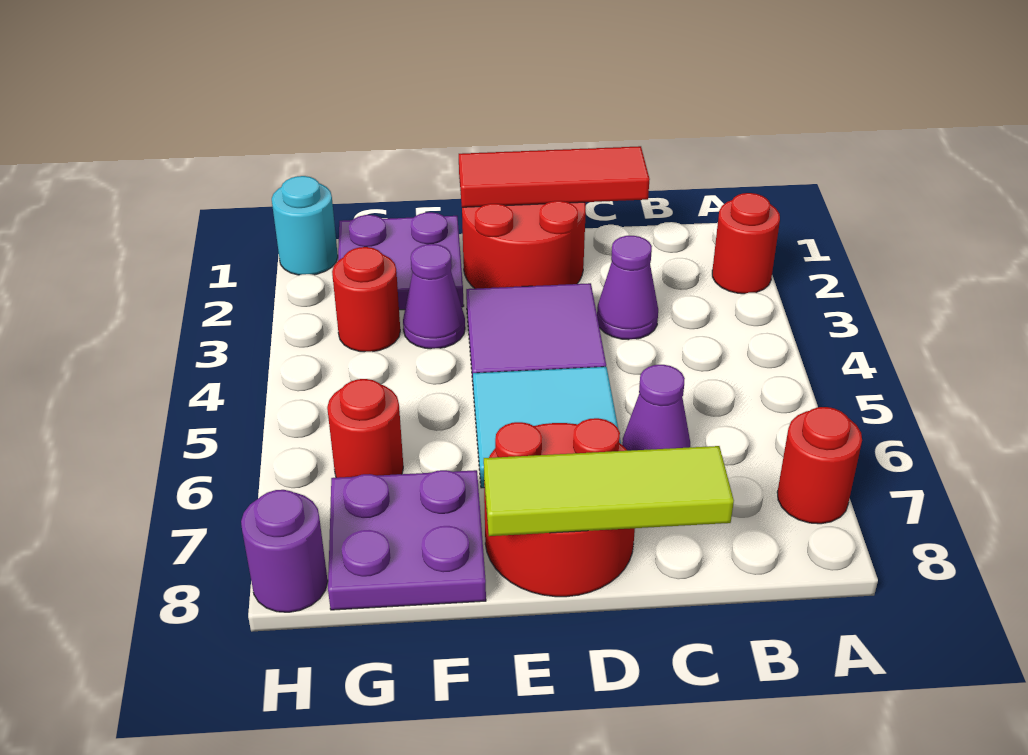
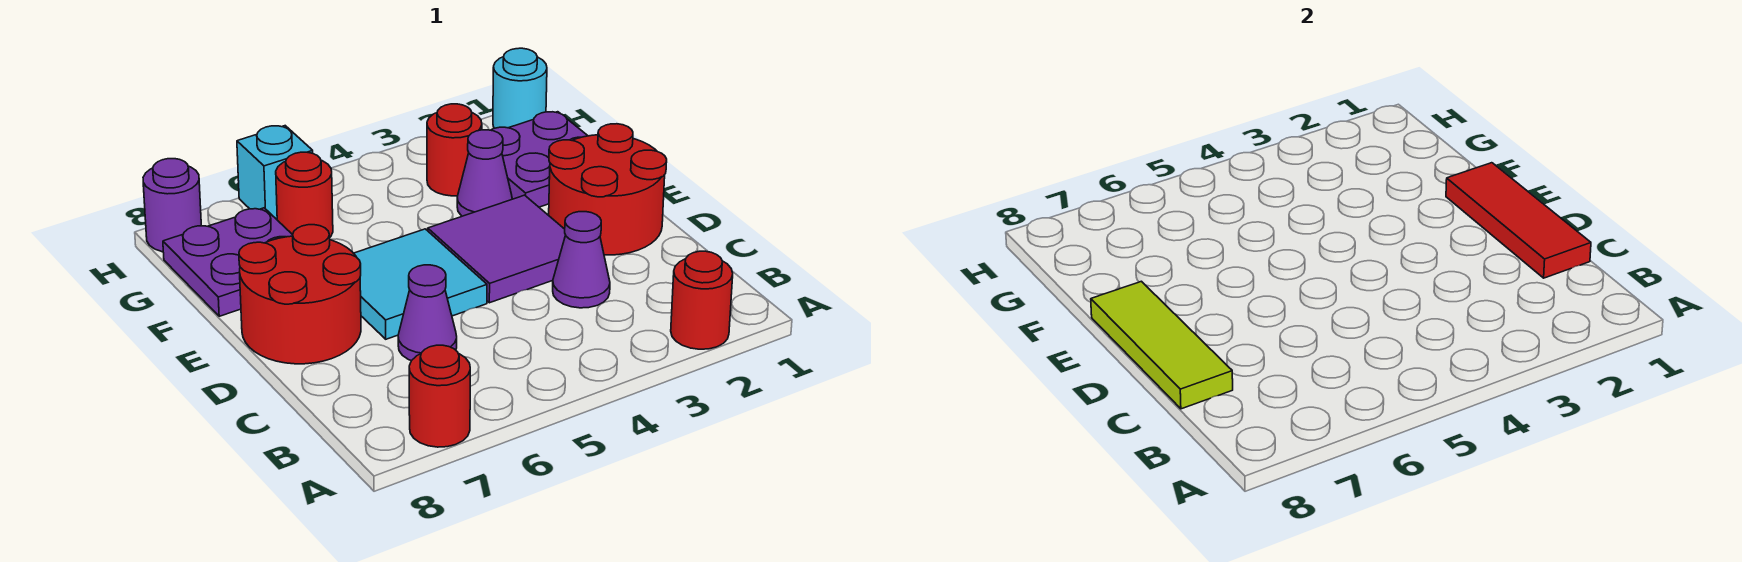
none -> cyan 1x1 brick [237,126,313,219]

